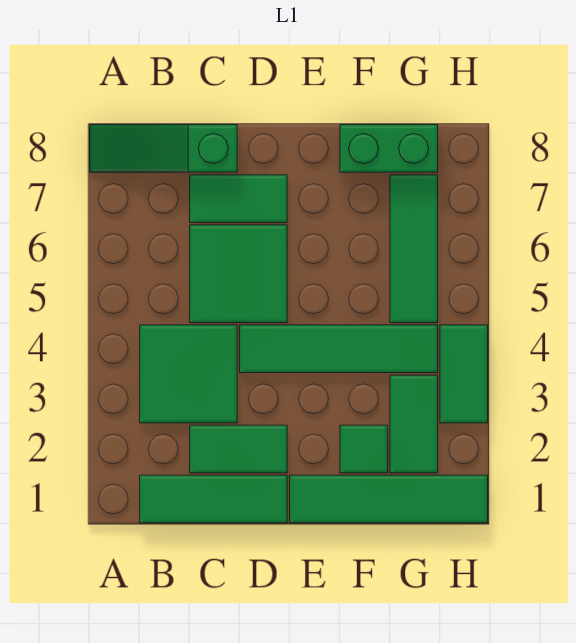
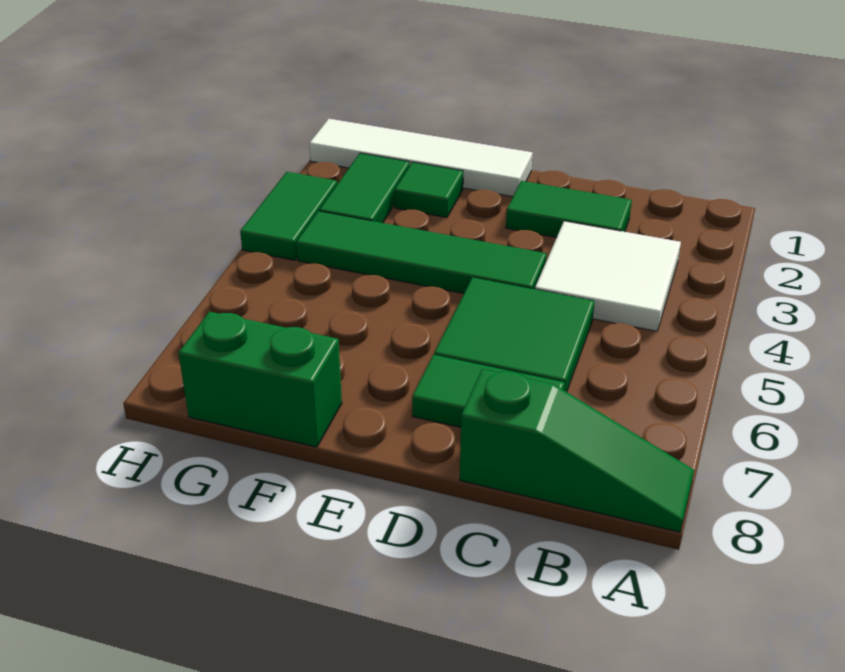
green 1x3 tile [140,475,287,523] -> none
green 2x2 tile [140,325,237,423] -> white 2x2 tile [535,221,681,331]
green 1x4 tile [290,475,488,523] -> white 1x4 tile [309,119,533,197]
green 1x3 tile [390,175,438,323] -> none

